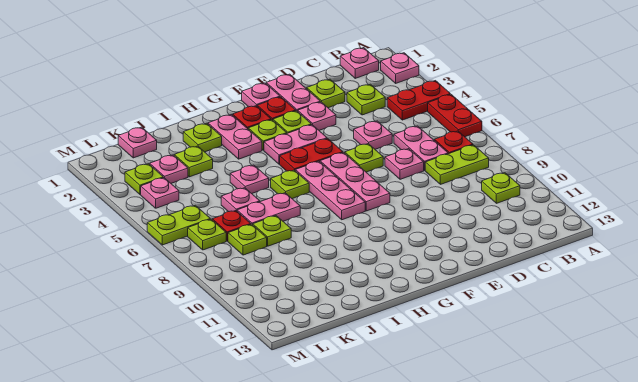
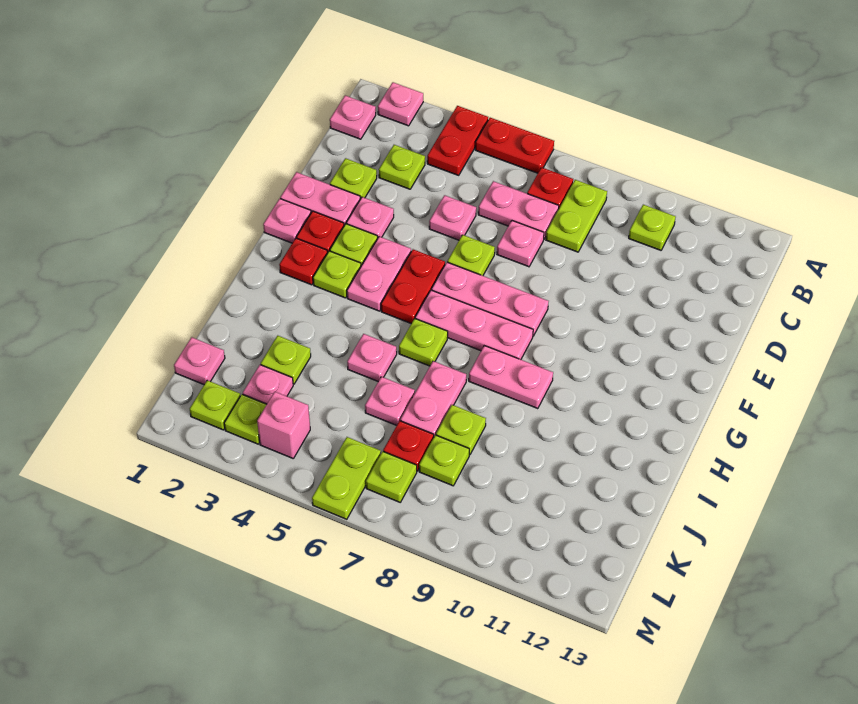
pink 1x2 plate [208,115,262,159] -> pink 1x2 plate moved to [469,346,553,409]
lime 1x1 plate [183,123,222,152] -> lime 1x1 plate moved to [190,380,240,430]
pink 1x1 plate [141,178,179,208] -> pink 1x1 brick [257,392,310,458]

